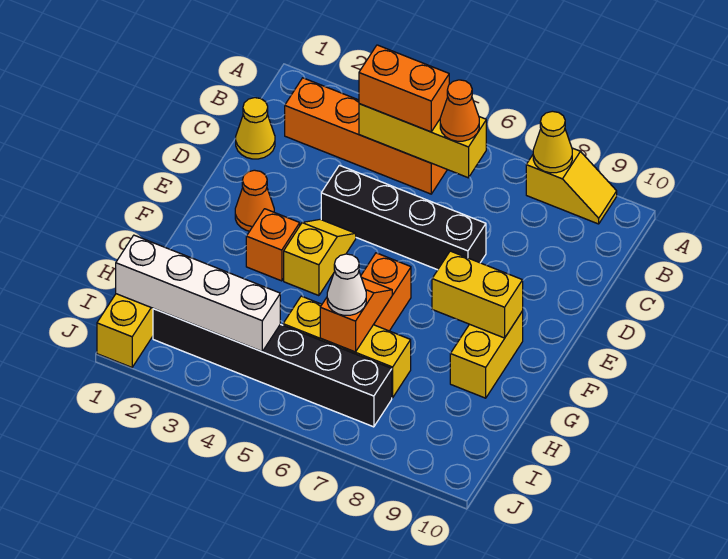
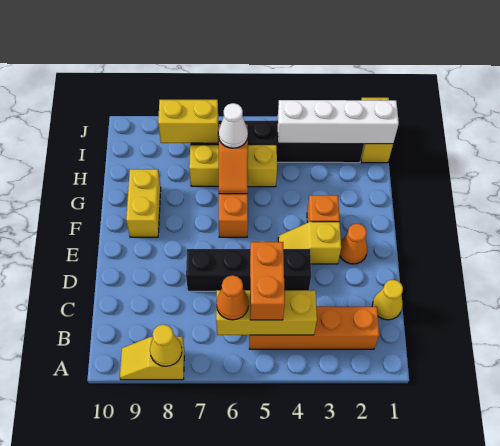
orange 1x2 brick [359,45,449,132] -> orange 1x2 brick turned to [250,242,285,320]
yellow 1x2 slope [284,219,356,296] -> yellow 1x2 slope turned to [278,222,341,264]
yellow 1x2 brick [432,251,523,338] -> yellow 1x2 brick moved to [158,100,218,143]

